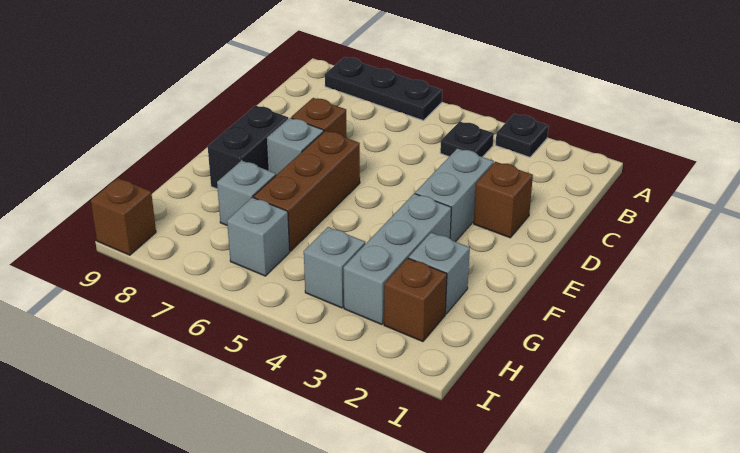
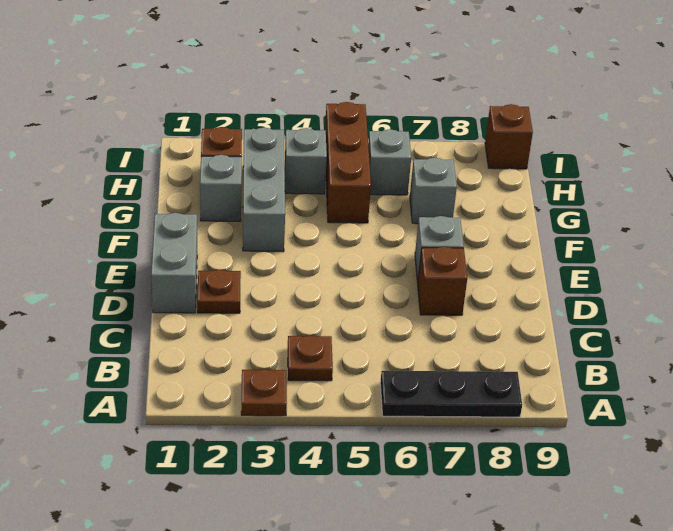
black 1x1 plate [496,114,548,157] -> brown 1x1 plate [241,369,287,416]
black 1x1 plate [440,121,494,157] -> brown 1x1 plate [288,336,333,381]
brown 1x1 brick [474,162,533,238] -> brown 1x1 plate [197,270,241,313]
grey 1x2 brick [415,148,494,242] -> grey 1x2 brick moved to [151,213,197,313]
brown 1x3 brick [253,131,360,251] -> brown 1x3 brick moved to [325,102,371,223]
black 1x2 brick [208,106,288,189] -> none

